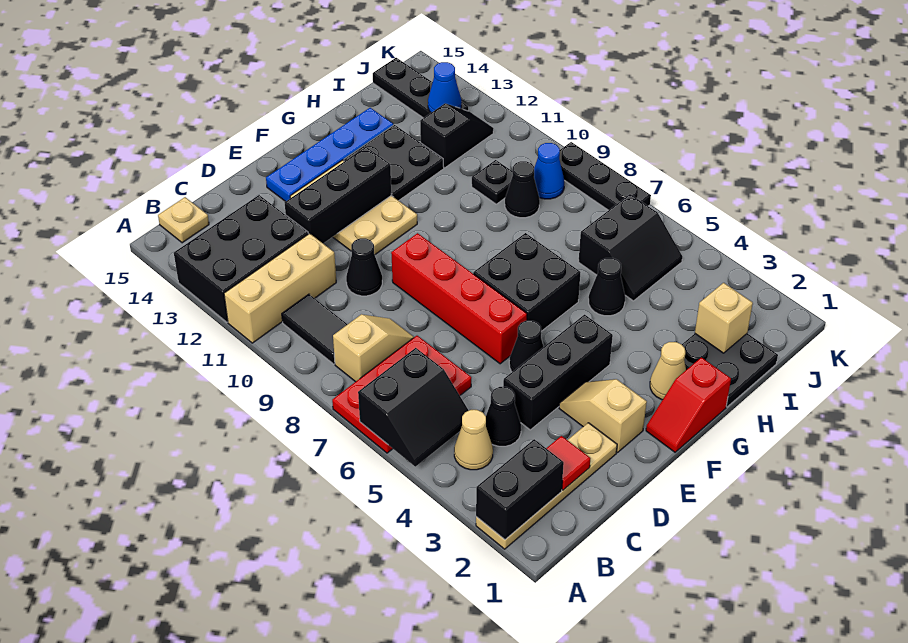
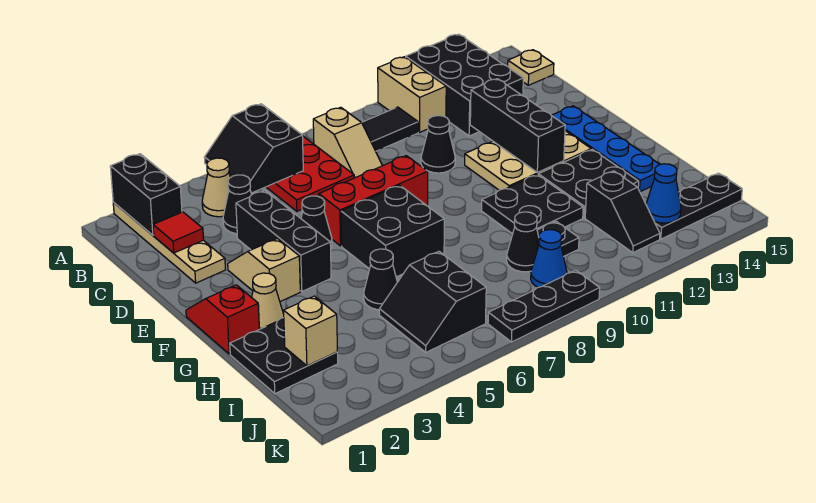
tan 1x3 brick [224,233,336,343] -> tan 1x2 brick [378,57,446,132]
tan 1x2 slope [559,379,647,453] -> tan 1x2 slope turned to [228,239,300,301]
red 1x4 brick [391,233,527,364] -> red 1x3 brick [319,156,428,246]
none -> black 2x2 plate [482,175,583,234]

